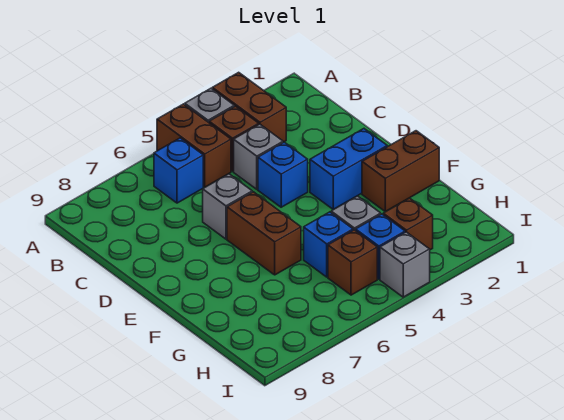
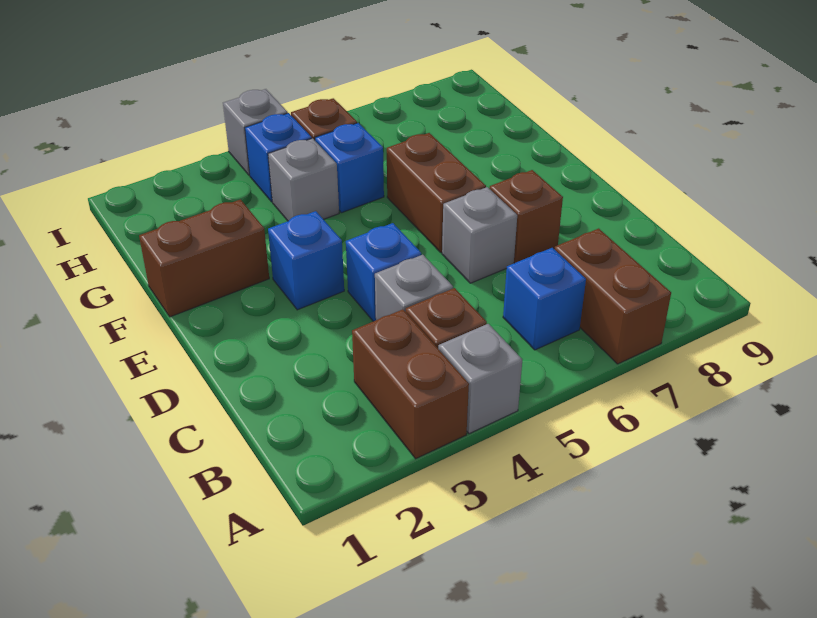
brown 1x2 brick [157,104,231,187] -> brown 1x2 brick moved to [554,228,671,364]
blue 1x2 brick [310,129,387,210] -> blue 1x1 brick [268,211,344,310]
brown 1x1 brick [383,198,433,250] -> brown 1x1 brick moved to [489,170,563,263]

